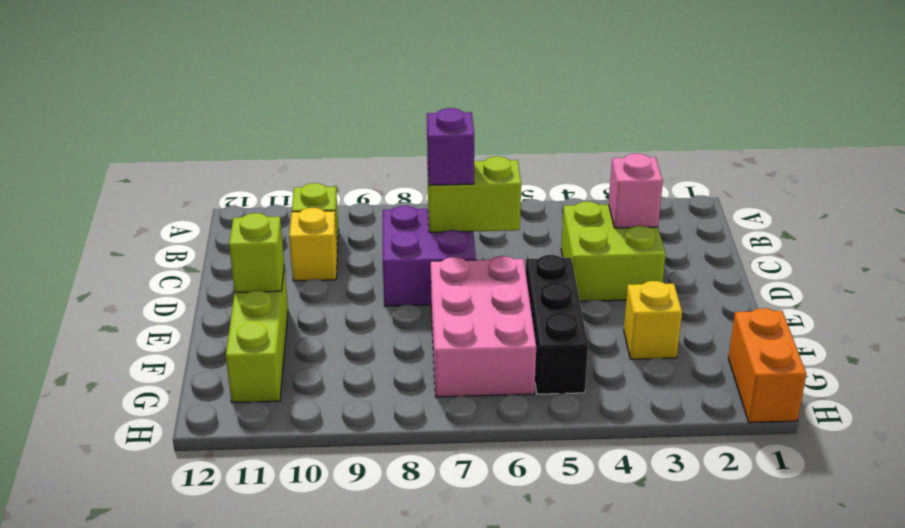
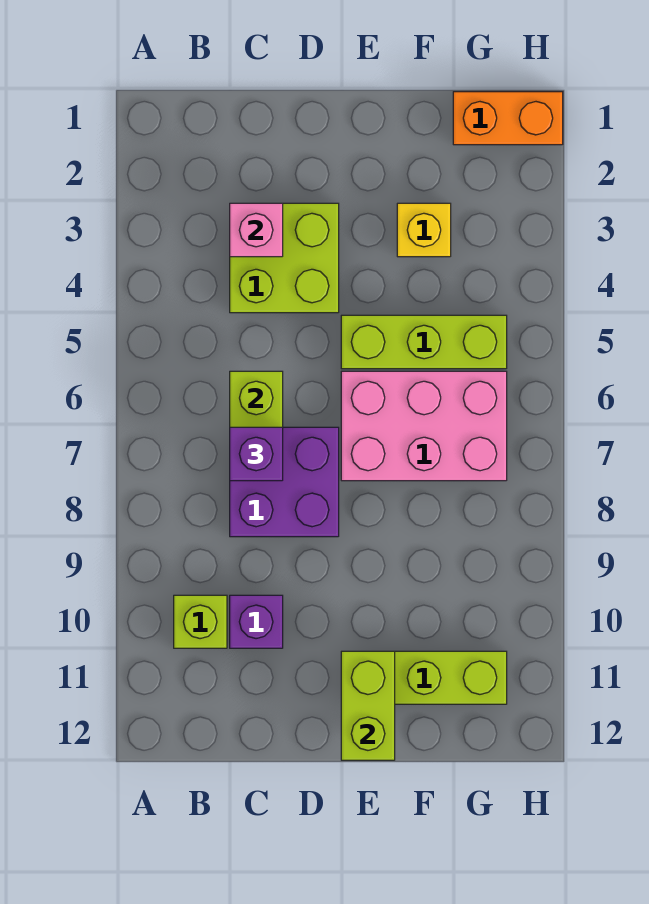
yellow 1x1 brick [289,208,337,281] -> purple 1x1 brick [230,595,283,648]
black 1x3 brick [526,255,588,394] -> lime 1x3 brick [341,315,507,369]
lime 1x1 brick [229,213,284,293] -> lime 1x2 brick [341,651,395,760]

